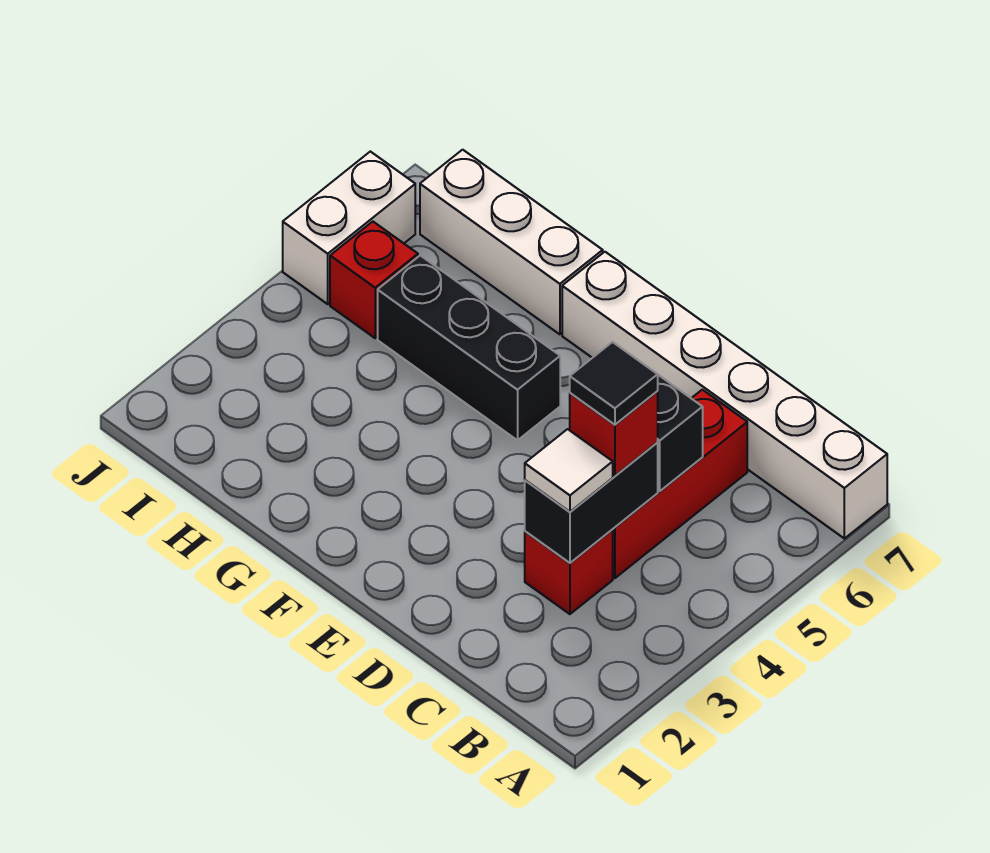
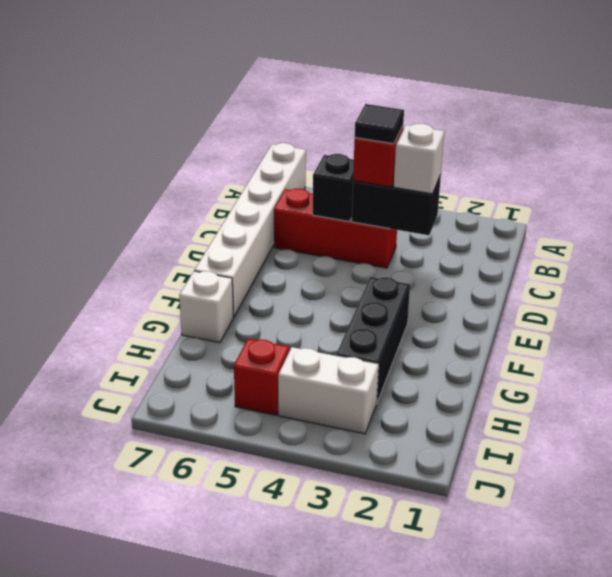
red 1x1 brick [525,530,613,614] -> none
white 1x1 tile [525,429,613,512] -> white 1x1 brick [394,124,444,194]
black 1x3 brick [378,255,560,440] -> black 1x3 brick moved to [336,277,410,404]
white 1x3 brick [420,150,603,334] -> white 1x1 brick [179,271,233,343]
white 1x2 brick [283,151,415,304] -> white 1x2 brick moved to [278,347,378,434]

